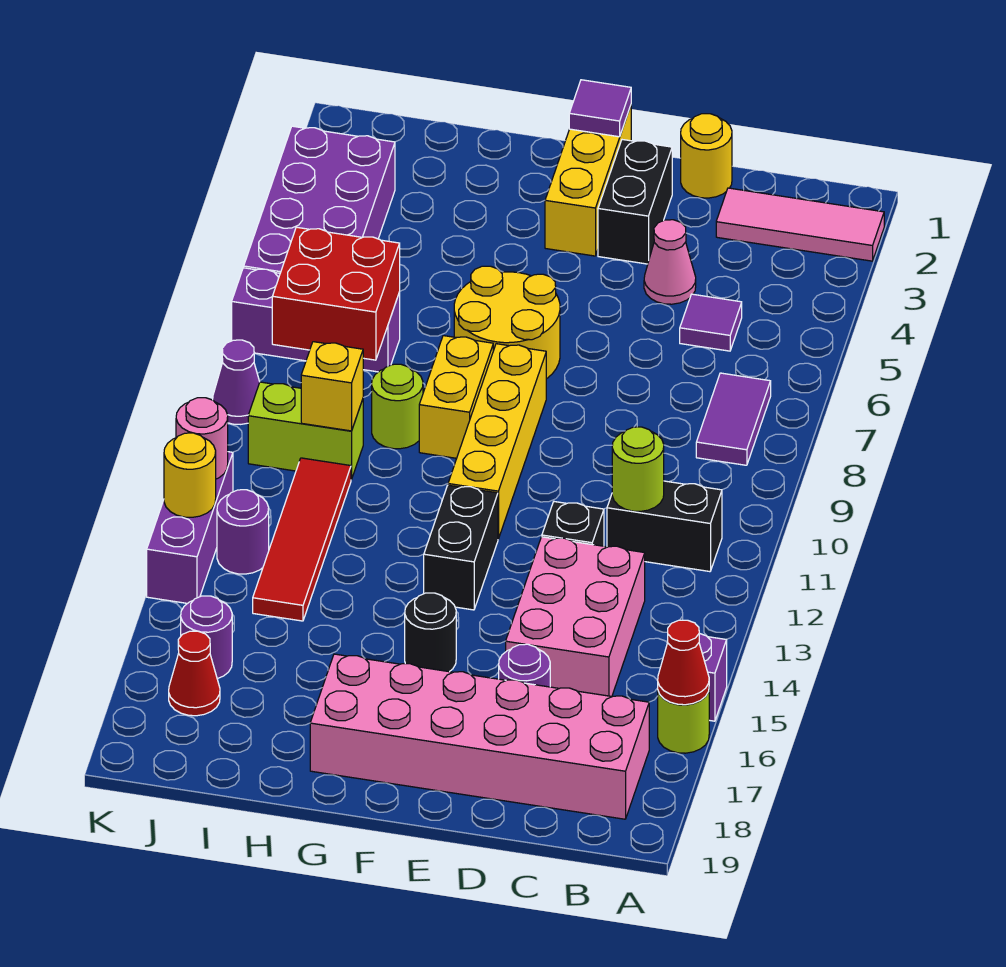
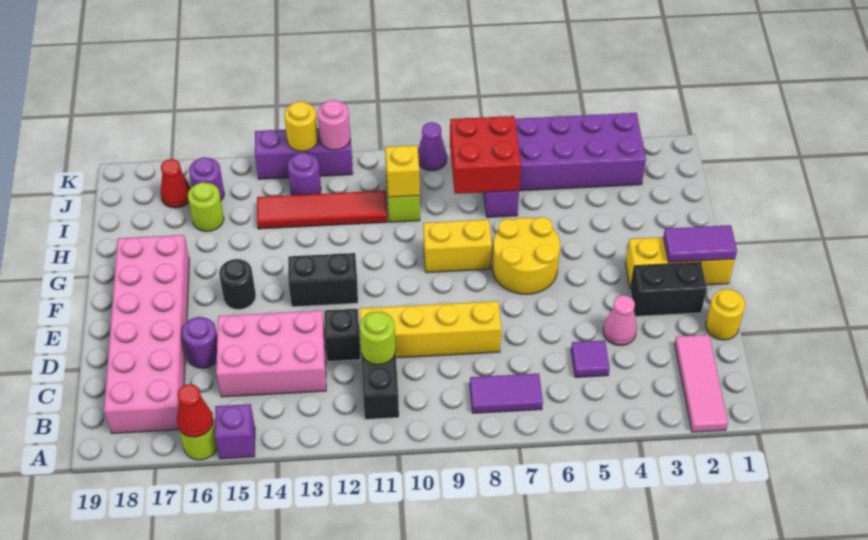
purple 1x1 tile [569,80,631,137] -> purple 1x2 tile [663,225,737,263]
yellow 1x4 brick [448,344,546,539] -> yellow 1x4 brick moved to [359,301,501,358]
lime 1x1 round brick [372,364,423,449] -> lime 1x1 round brick moved to [188,182,224,231]

